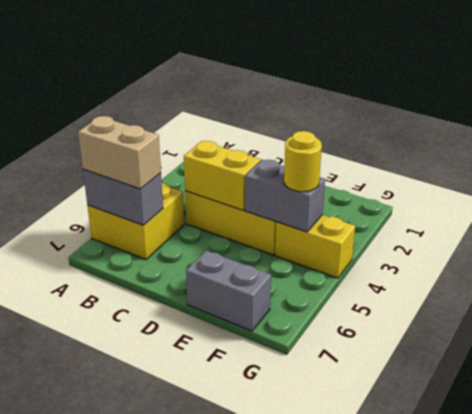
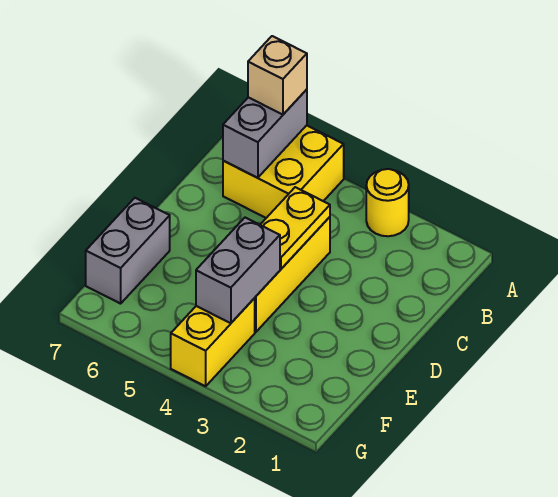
tan 1x2 brick [78,116,161,189] -> tan 1x1 brick [248,36,307,115]
yellow 1x2 brick [184,141,261,210] -> yellow 1x2 plate [260,187,330,269]
yellow 1x1 round brick [284,131,322,192] -> yellow 1x1 round brick moved to [366,169,409,236]

